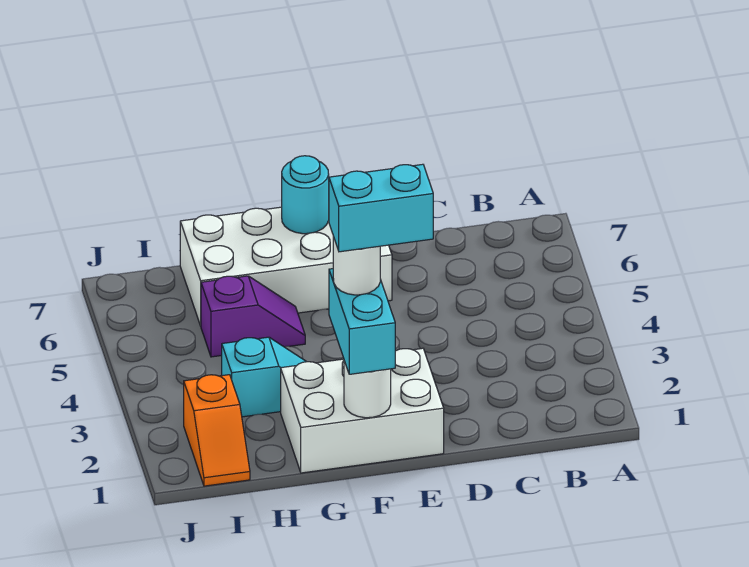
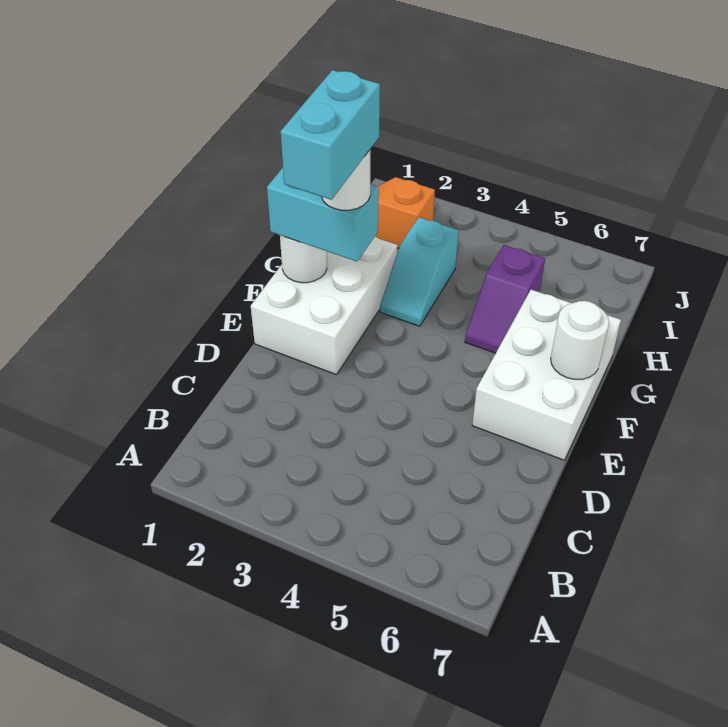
white 2x4 brick [180,207,392,326] -> white 2x3 brick [472,290,621,460]
cyan 1x1 round brick [282,156,329,234] -> white 1x1 round brick [551,301,609,379]

